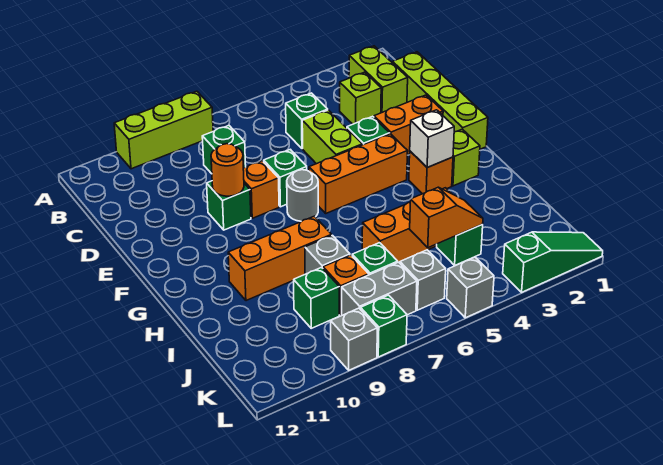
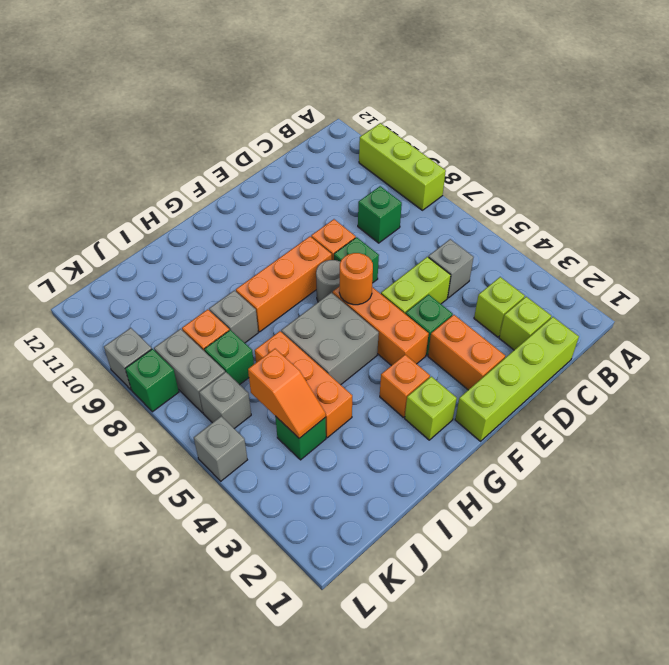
lime 1x2 brick [349,46,408,113] -> lime 1x1 brick [499,297,551,350]
green 1x1 brick [286,93,328,149] -> grey 1x1 brick [428,239,474,298]
green 1x1 brick [207,181,251,230] -> none
orange 1x1 round brick [211,144,244,196] -> orange 1x1 round brick moved to [339,253,373,305]
white 1x1 brick [410,110,454,167] -> none
none -> grey 2x2 brick [281,292,379,385]
orange 1x3 brick [228,216,332,301] -> orange 1x3 brick turned to [236,237,332,332]
green 1x1 brick [294,268,339,328] -> none
green 1x3 slope [503,232,603,292] -> none

